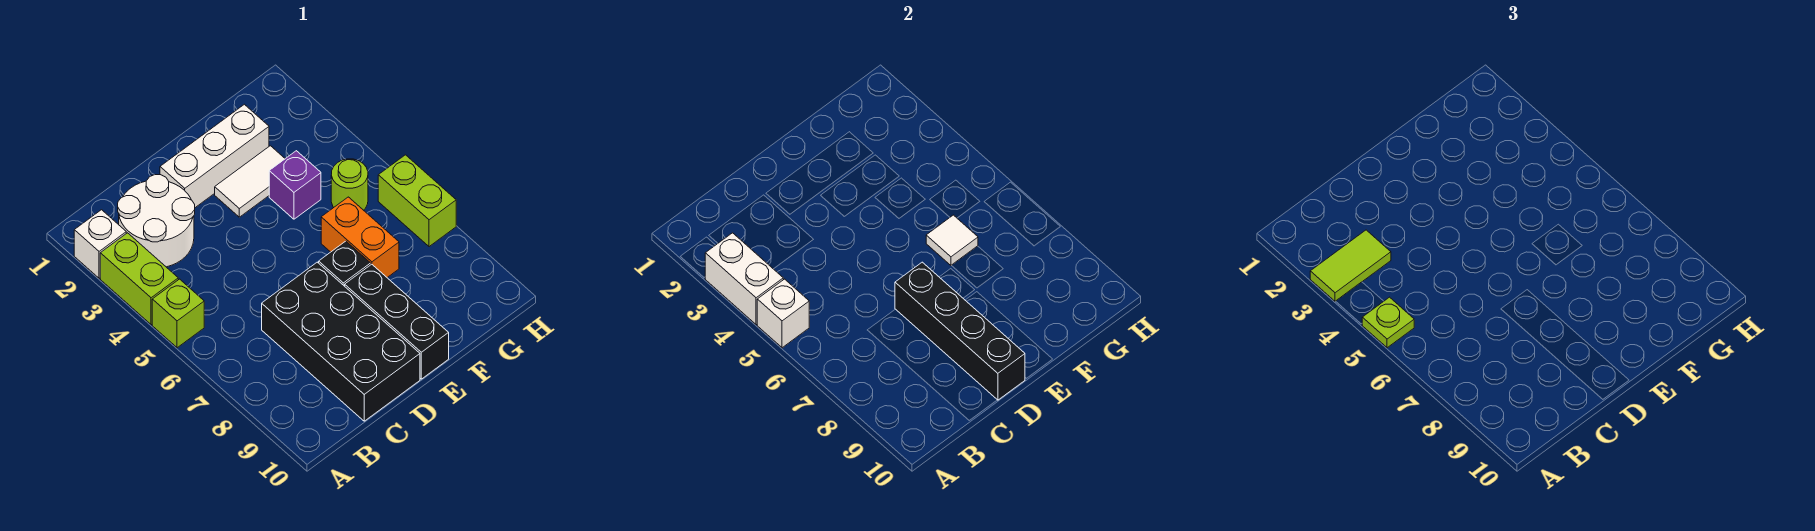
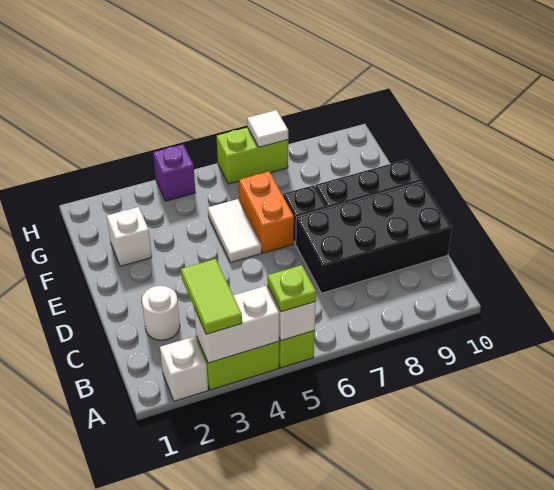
white 2x2 round brick [118,175,195,267] -> white 1x1 round brick [142,286,180,340]
white 1x3 brick [160,104,269,208] -> white 1x1 brick [107,207,152,266]
black 1x4 brick [895,262,1025,400] -> none
white 1x2 tile [215,146,285,217] -> white 1x2 tile moved to [208,199,261,262]
purple 1x1 brick [269,151,321,219] -> purple 1x1 brick moved to [153,144,195,201]
orange 1x2 brick [321,197,399,277] -> orange 1x2 brick turned to [239,171,294,253]
white 1x1 tile [926,215,978,266] -> white 1x1 tile moved to [247,110,288,147]
lime 1x1 round brick [331,159,368,210] -> none

